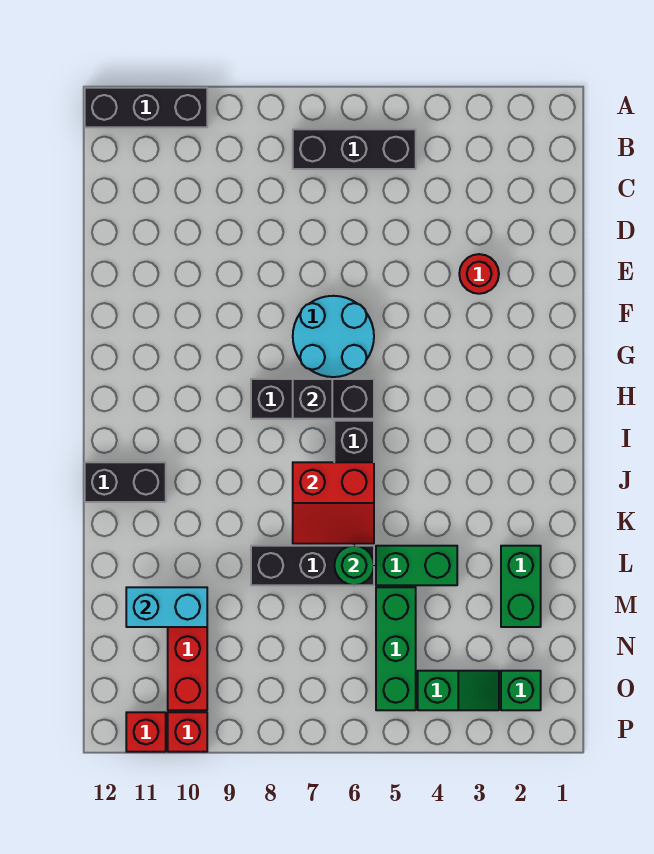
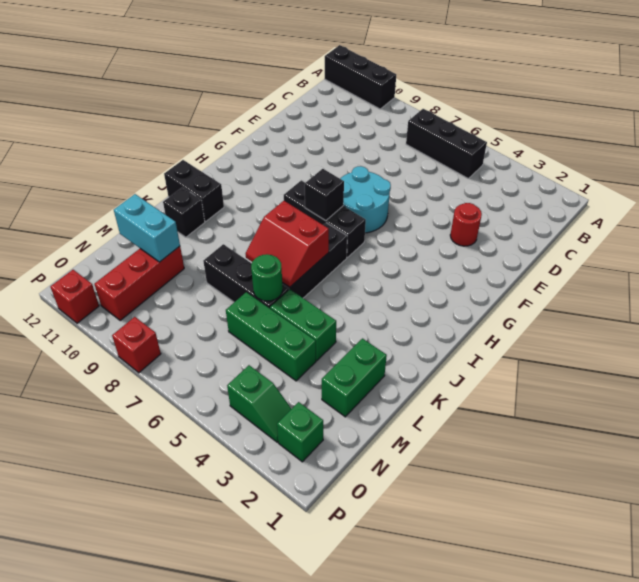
none -> black 1x1 brick [163,187,205,237]
green 1x3 brick [376,587,416,710] -> green 1x3 brick turned to [226,292,316,381]
red 1x1 brick [168,712,207,752] -> red 1x1 brick moved to [112,317,161,373]

